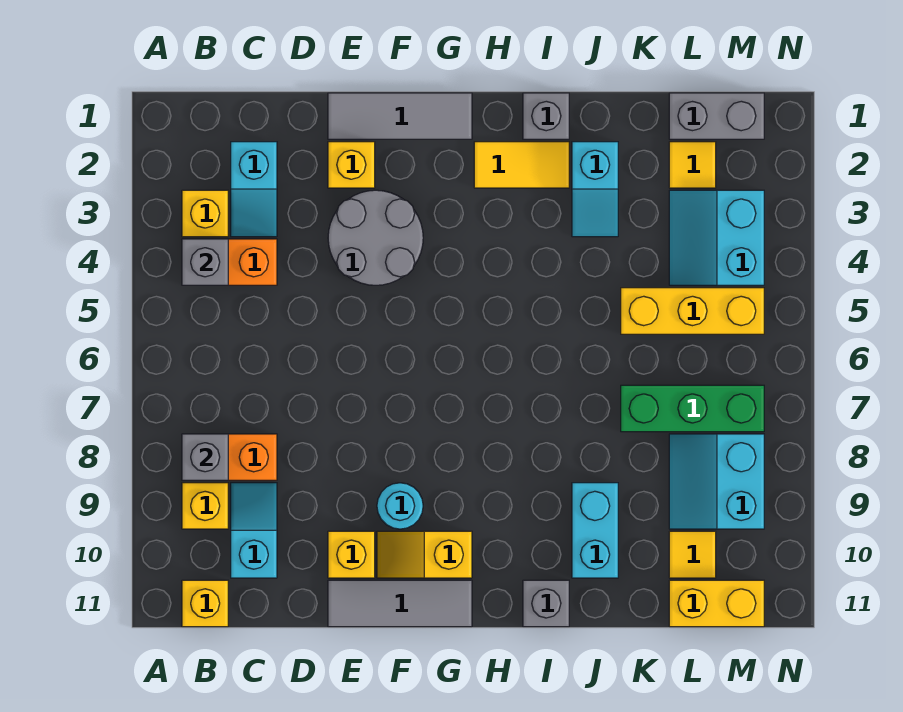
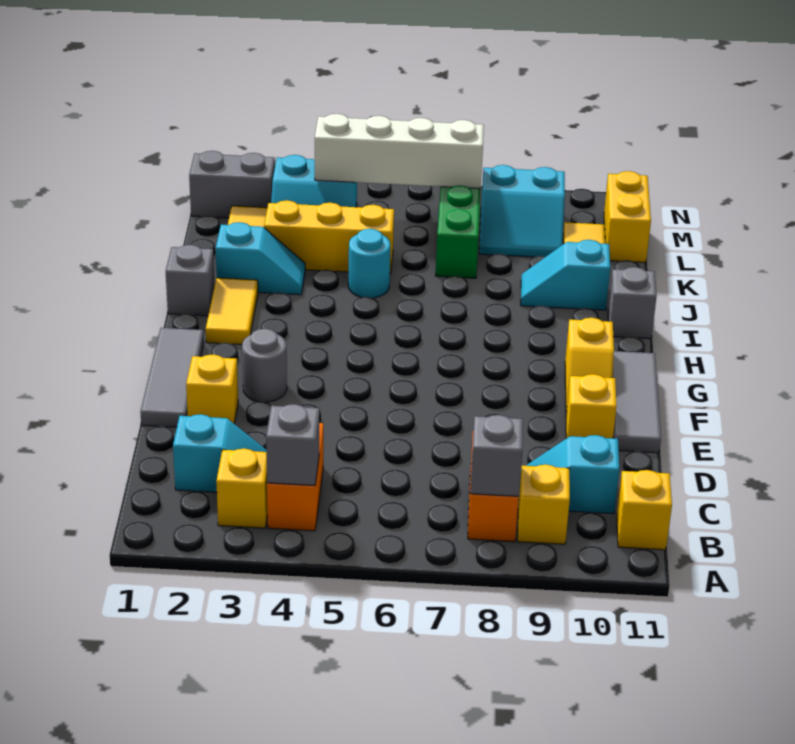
grey 2x2 round brick [328,190,423,285] -> grey 1x1 round brick [242,329,287,402]
cyan 1x1 round brick [377,483,423,529] -> cyan 1x1 round brick moved to [348,229,390,298]
cyan 1x2 brick [572,483,618,578] -> cyan 1x2 slope [521,240,610,310]
yellow 1x3 brick [621,288,764,334] -> yellow 1x3 brick turned to [264,200,394,274]
grey 1x2 brick [669,93,764,139] -> grey 1x2 brick turned to [189,151,275,218]
none -> white 1x4 brick [315,114,484,189]

